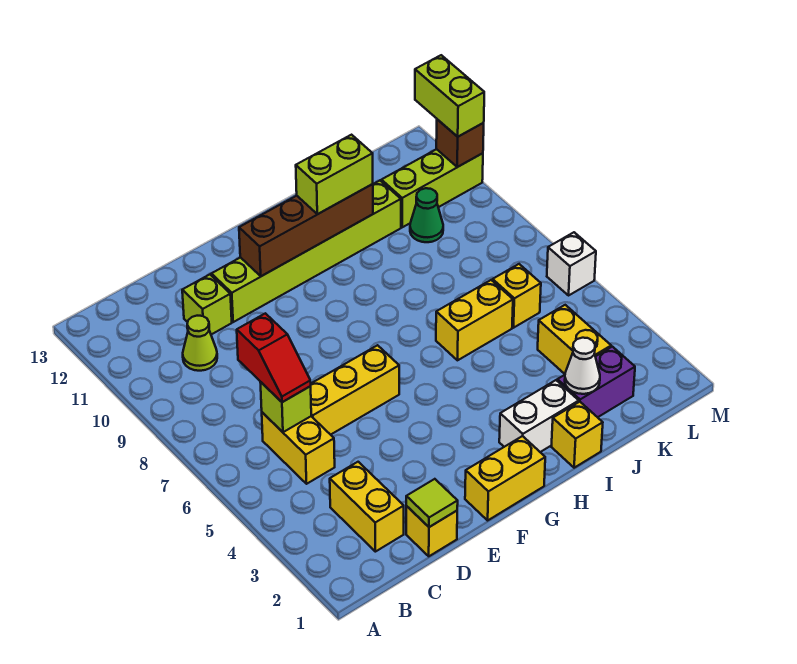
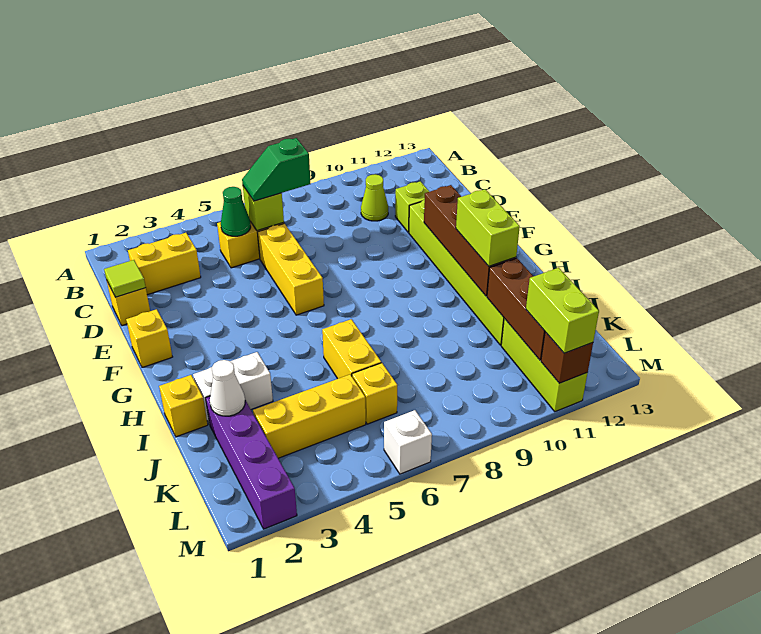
red 1x2 slope [237,313,311,402] -> green 1x2 slope [242,138,311,201]
yellow 1x2 brick [465,436,545,520] -> yellow 1x1 brick [126,309,172,368]
white 1x2 brick [499,380,579,452] -> white 1x2 brick turned to [193,352,273,424]
purple 1x2 brick [557,347,635,417] -> purple 1x4 brick [206,396,297,529]
none -> brown 1x3 brick [487,258,545,360]
yellow 1x2 brick [538,305,611,374] -> yellow 1x3 brick [253,375,366,458]
green 1x1 cone [410,188,443,242] -> green 1x1 cone moved to [221,187,251,236]
lime 1x2 brick [415,55,484,137] -> lime 1x2 brick turned to [526,268,599,353]

